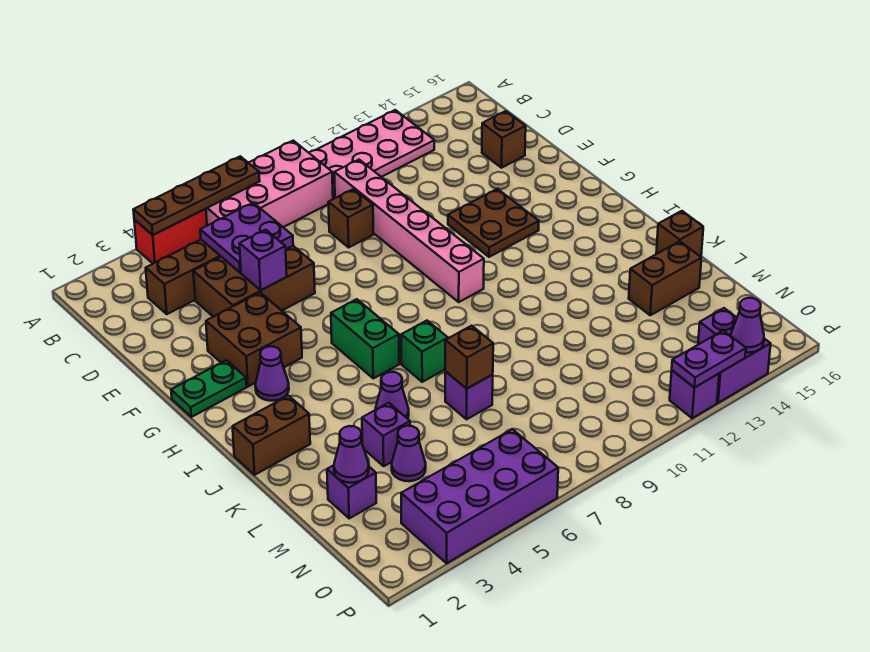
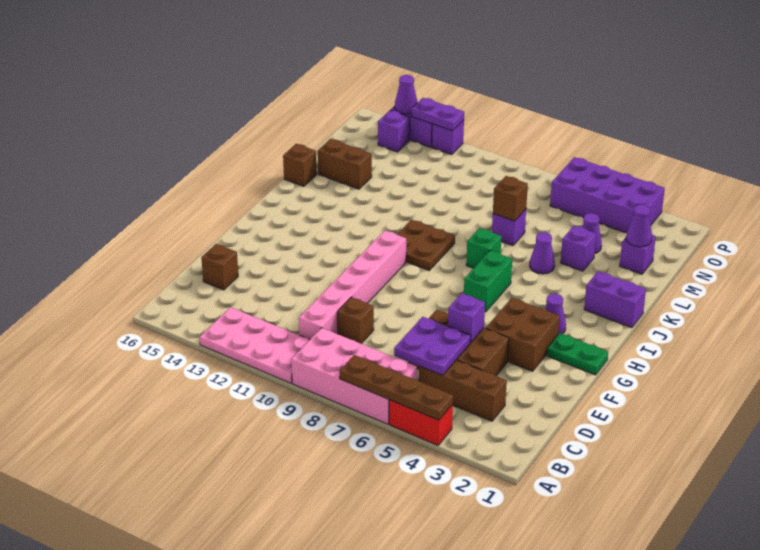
brown 2x2 plate [448,189,539,257] -> brown 2x2 plate moved to [397,220,455,270]
brown 1x2 brick [233,396,310,475] -> purple 1x2 brick [584,271,646,328]

